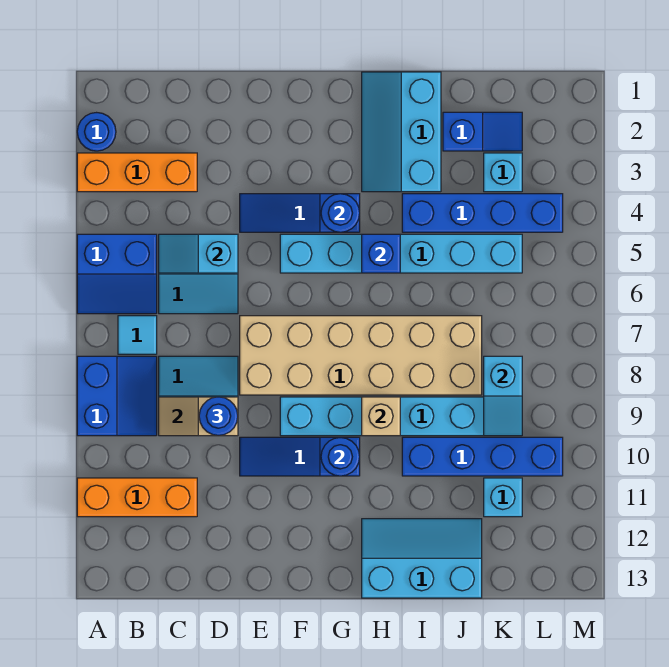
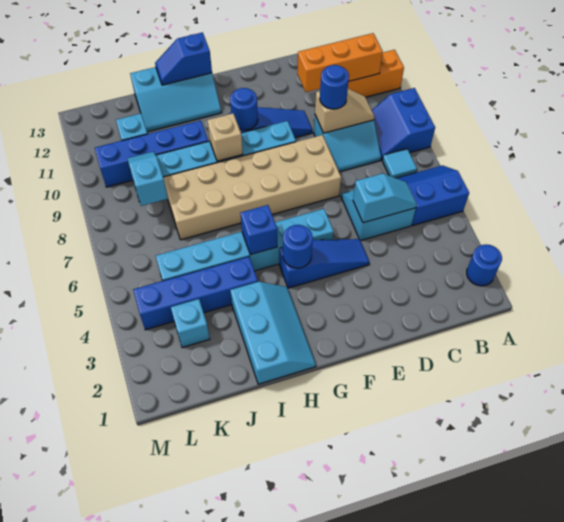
orange 1x3 brick [77,153,197,192] -> orange 1x3 brick moved to [297,33,383,92]
blue 1x2 slope [443,112,522,151] -> blue 1x2 slope moved to [155,32,212,85]

